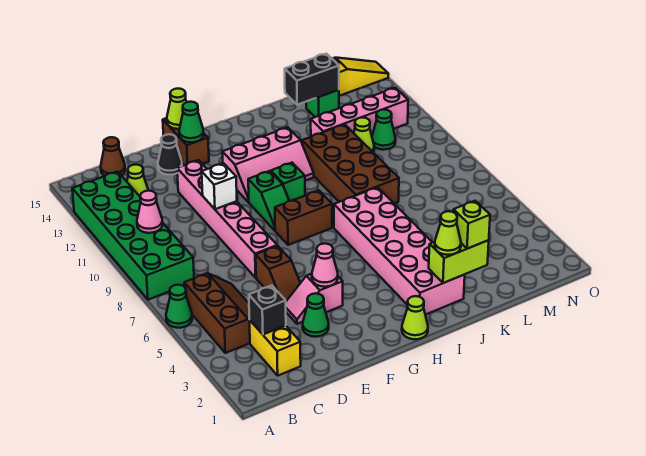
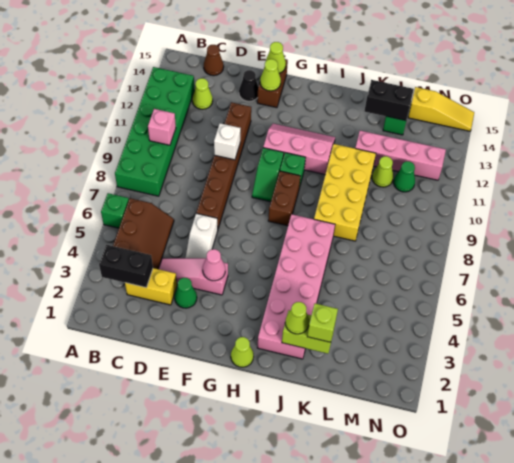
green 1x1 cone [166,285,192,328] -> green 1x1 brick [101,193,129,228]
pink 1x1 cone [137,191,162,233] -> pink 1x1 brick [148,109,176,145]
yellow 1x2 brick [249,320,301,376] -> yellow 1x2 brick turned to [125,268,177,305]
black 1x1 brick [249,285,286,334] -> black 1x2 brick [99,245,153,288]
pink 1x2 slope [286,274,343,324] -> pink 1x3 slope [159,258,228,295]
brown 1x2 slope [256,246,300,301] -> white 1x2 slope [185,213,218,258]
pink 1x6 brick [177,160,277,278] -> brown 1x6 brick [196,102,251,228]
green 1x1 cone [179,102,204,142] -> lime 1x1 cone [260,59,281,91]
brown 1x2 brick [275,191,332,245] -> brown 1x2 brick turned to [268,171,300,226]
pink 2x3 slope [222,127,314,202] -> pink 2x3 slope turned to [263,124,335,175]
brown 2x4 brick [302,124,399,204] -> yellow 2x4 brick [314,144,376,241]

